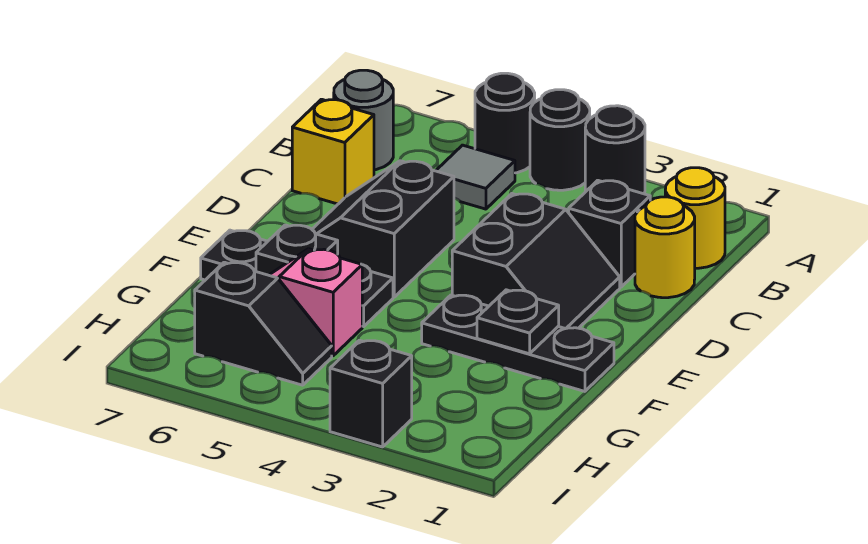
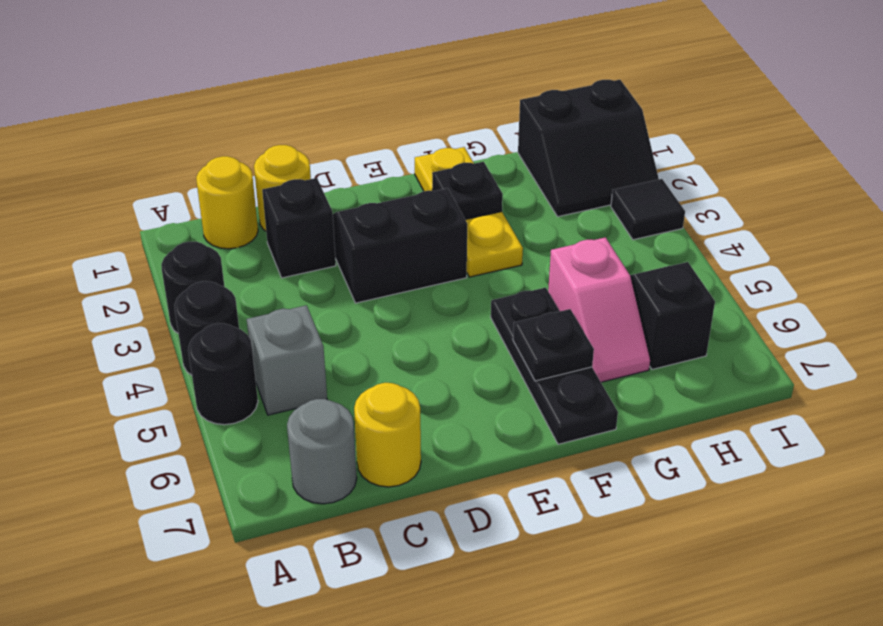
grey 1x1 tile [436,145,515,209] -> grey 1x1 brick [247,305,327,415]
yellow 1x1 brick [292,99,374,204] -> yellow 1x1 round brick [354,383,421,487]
black 2x2 slope [312,161,454,297] -> black 2x2 slope moved to [518,80,659,217]
black 1x3 plate [422,295,614,391] -> yellow 1x3 plate [415,147,523,277]
black 1x1 brick [330,340,412,447] -> black 1x1 tile [611,179,685,240]

